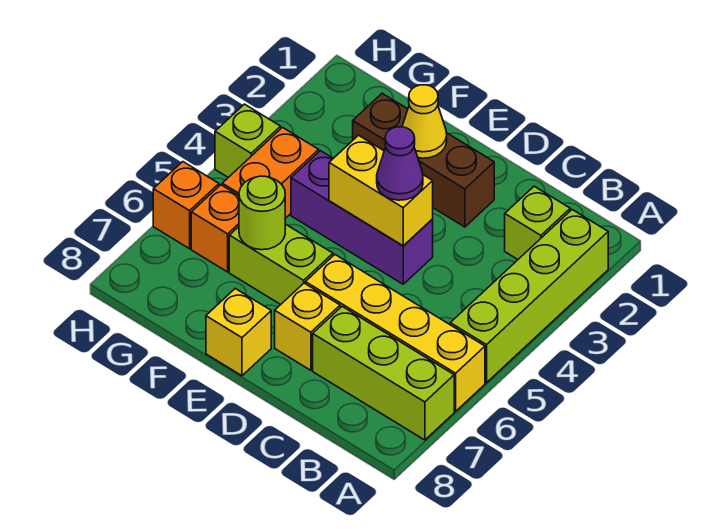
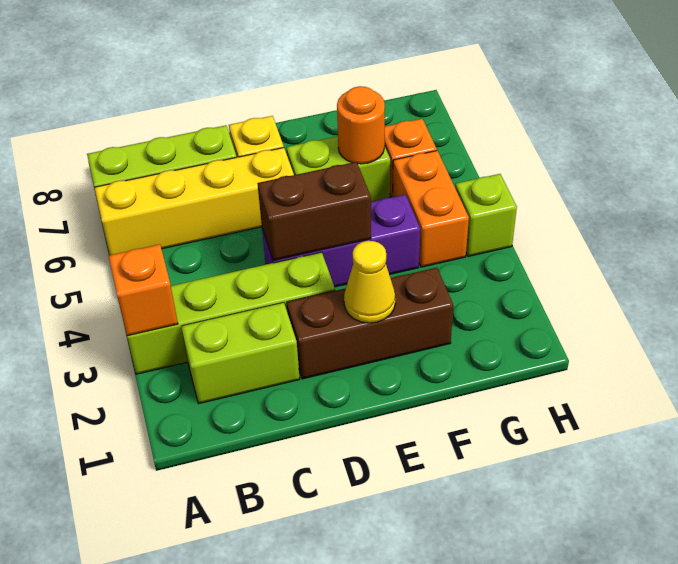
lime 1x4 brick [450,210,608,383] -> lime 1x4 brick turned to [127,252,335,374]
lime 1x1 brick [505,186,570,259] -> lime 1x2 brick [181,303,300,404]
yellow 1x2 brick [329,135,433,246] -> brown 1x2 brick [257,162,371,261]
purple 1x1 cone [377,127,423,200] -> none
yellow 1x1 brick [206,289,271,376] -> none
lime 1x1 round brick [239,176,285,250] -> orange 1x1 round brick [337,86,385,164]
orange 1x1 brick [153,162,219,249] -> orange 1x1 brick moved to [108,244,178,336]

